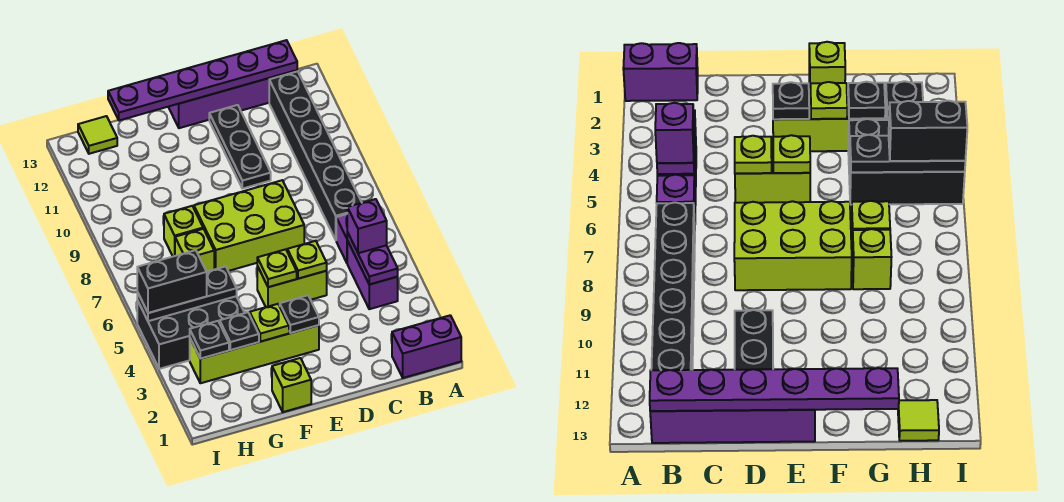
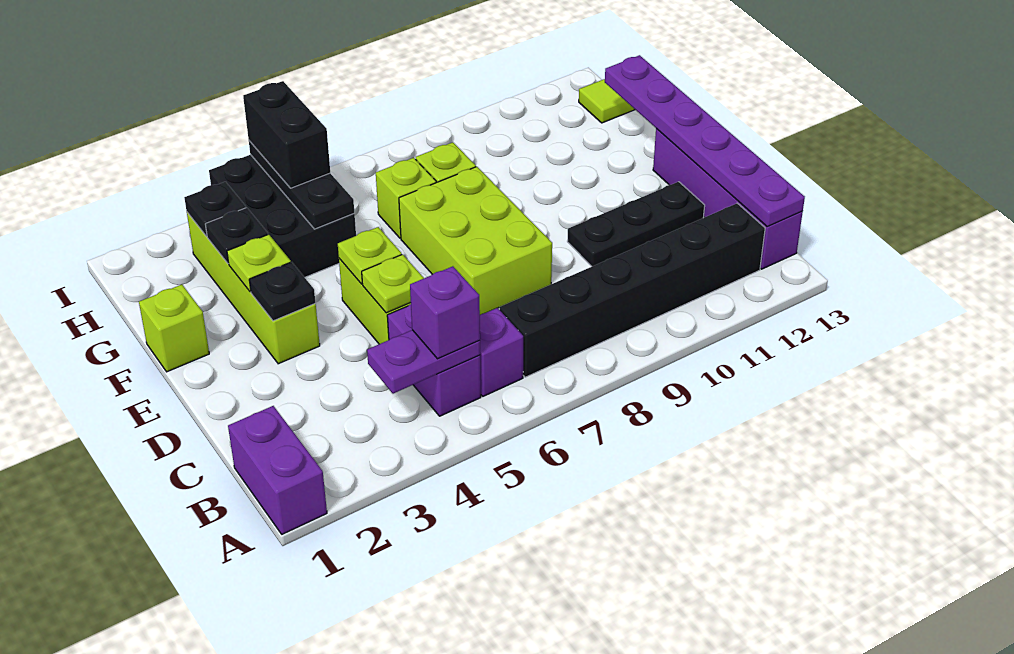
purple 1x2 brick [347,241,398,309] -> purple 1x2 brick turned to [387,304,481,416]

